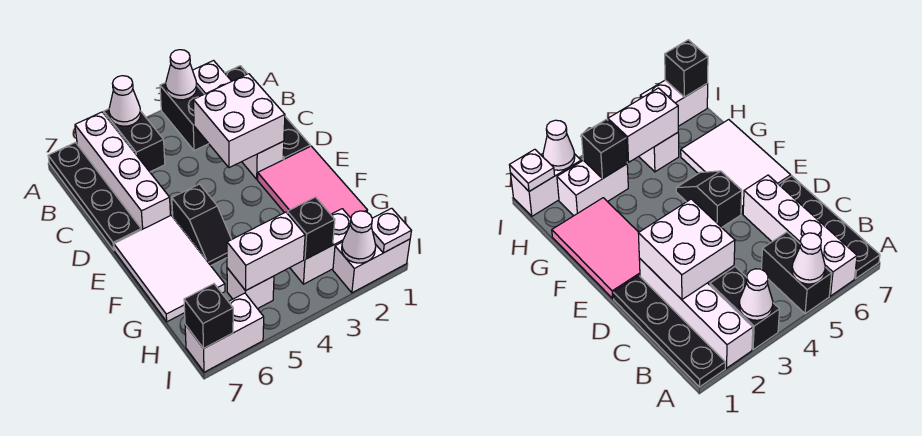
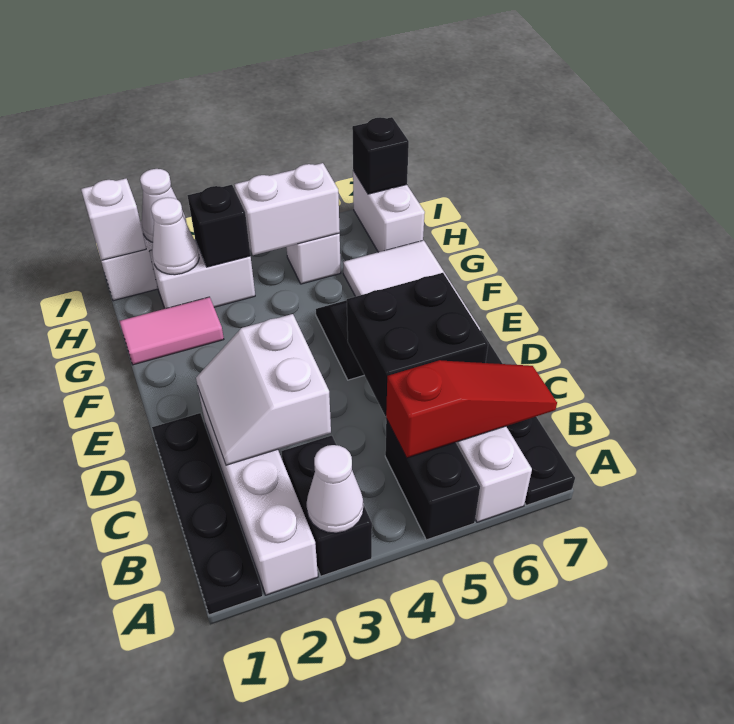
white 1x1 cone [109,76,141,126] -> white 1x1 cone moved to [151,198,199,275]
none -> red 1x3 slope [386,360,557,458]
white 2x2 brick [193,74,285,168] -> white 2x2 slope [196,314,331,465]
none -> black 2x2 brick [347,273,488,416]
pink 2x3 tile [258,146,367,218] -> pink 1x2 tile [120,297,224,365]
white 1x1 plate [371,208,411,253] -> white 1x1 brick [81,179,146,260]
white 1x2 brick [185,293,264,372] -> white 1x2 brick turned to [353,171,425,252]

